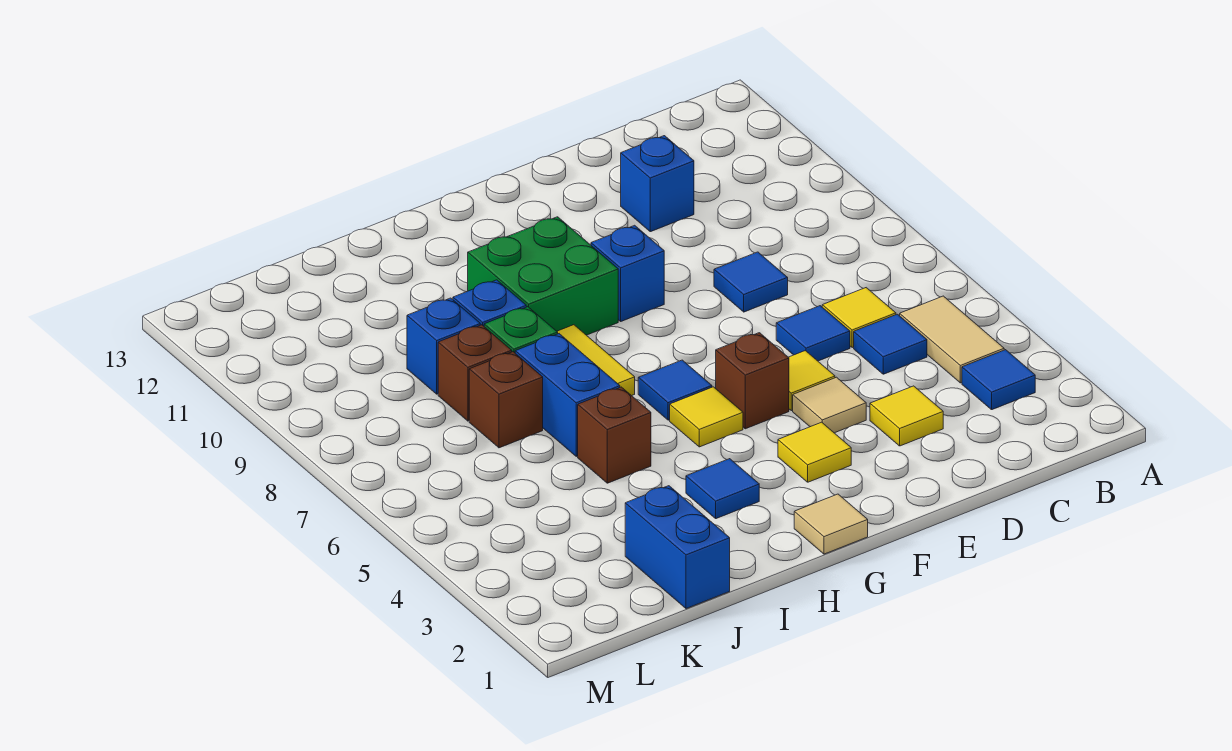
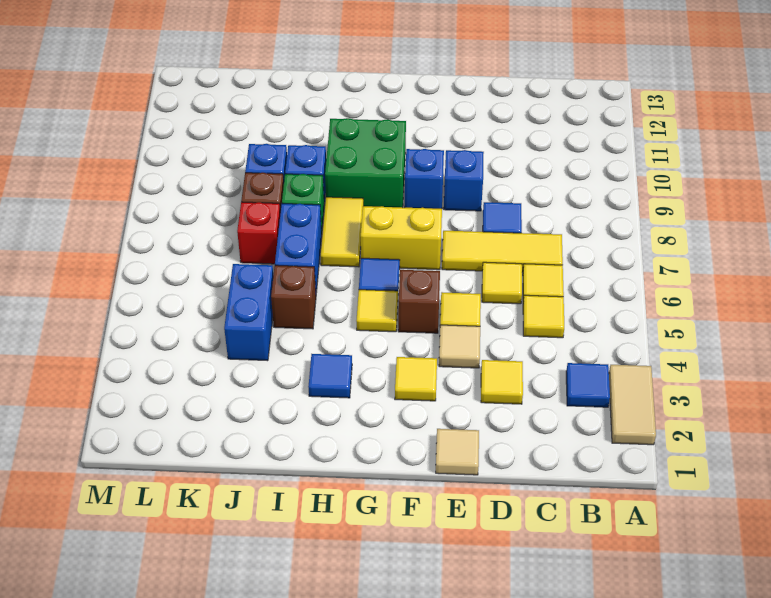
tan 1x2 tile [900,296,1004,383] -> tan 1x2 tile moved to [609,365,656,445]
blue 1x1 tile [854,314,927,374] -> yellow 1x1 tile [523,295,564,338]
none -> yellow 1x3 tile [442,231,563,272]
blue 1x1 tile [776,306,850,361] -> yellow 1x1 tile [482,262,522,304]
blue 1x1 brick [621,136,694,232] -> blue 1x1 brick moved to [444,150,484,211]
none -> yellow 1x2 brick [361,206,442,270]
tan 1x1 tile [794,494,868,554] -> tan 1x1 tile moved to [436,429,479,475]
blue 1x2 brick [625,486,730,609] -> blue 1x2 brick moved to [224,264,273,361]
brown 1x1 brick [469,352,543,448] -> red 1x1 brick [237,202,280,264]

